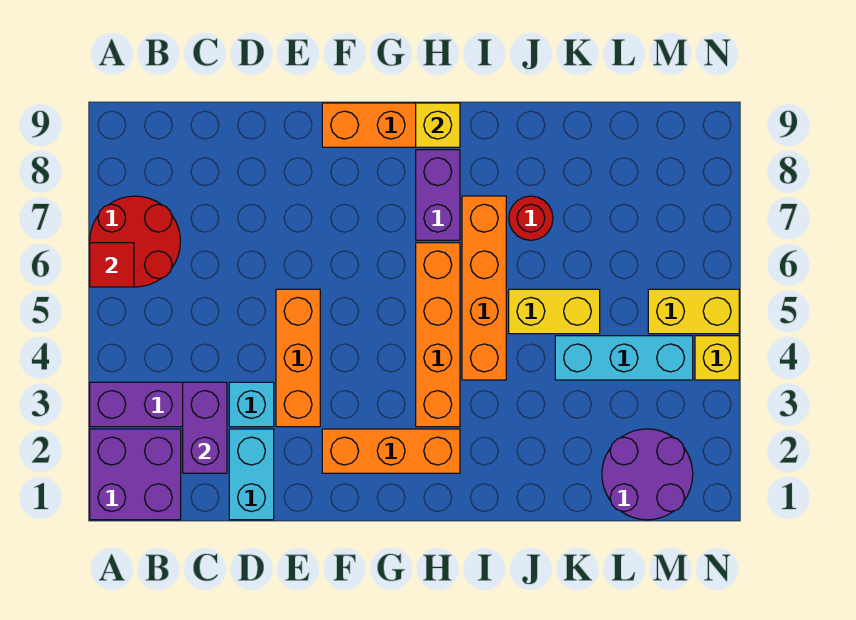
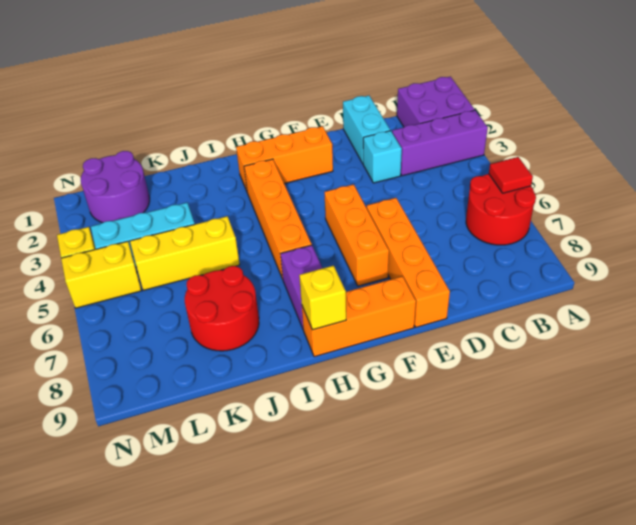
purple 1x2 brick [183,382,227,473] -> none
orange 1x3 brick [276,289,320,427] -> orange 1x3 brick moved to [324,184,389,286]
orange 1x4 brick [462,196,506,380] -> orange 1x4 brick moved to [367,198,450,327]
yellow 1x2 brick [509,289,600,334] -> yellow 1x3 brick [130,216,240,290]
red 1x1 round brick [509,196,553,240] -> red 2x2 round brick [185,266,259,351]

